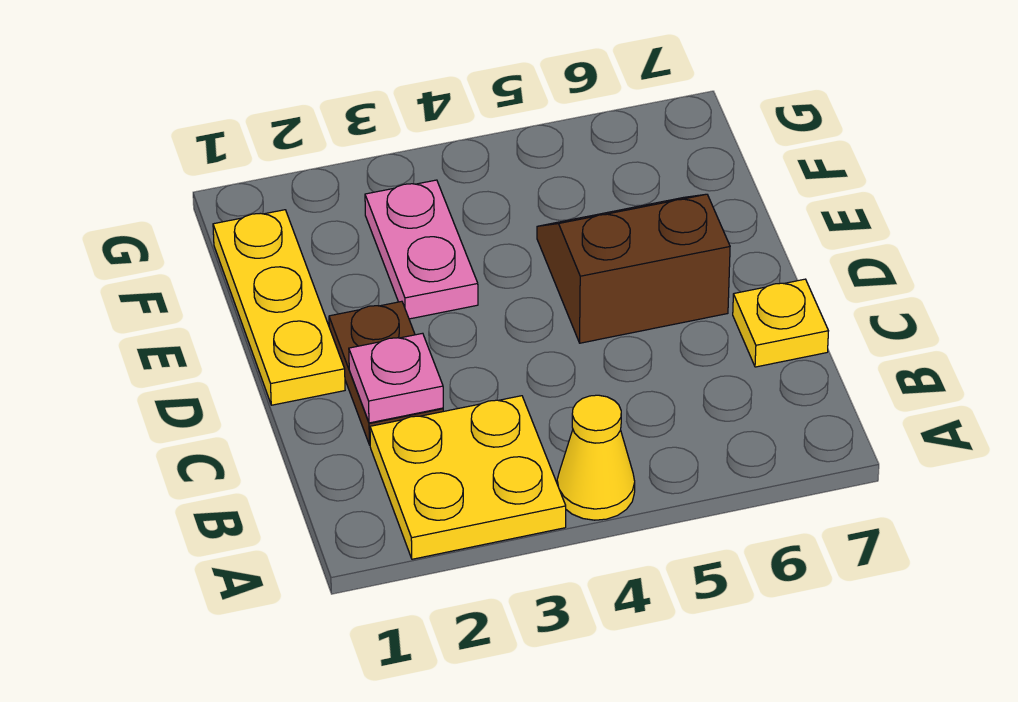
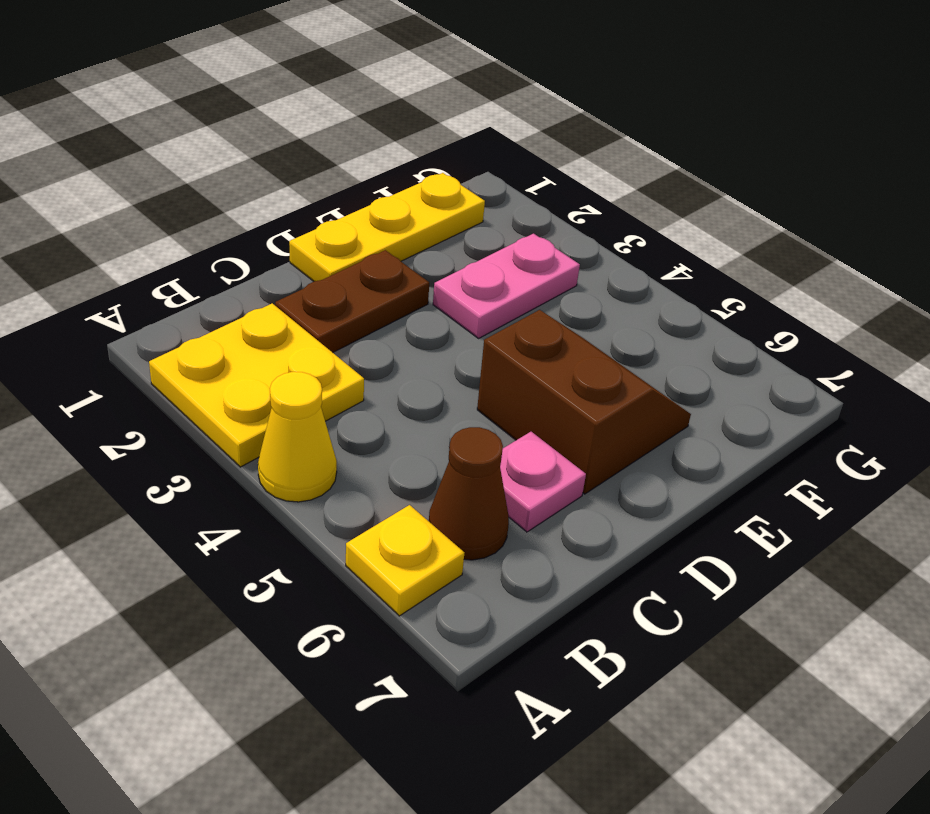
none -> brown 1x1 cone [429,427,509,560]
pink 1x1 plate [349,333,443,423] -> pink 1x1 plate moved to [500,432,586,532]
yellow 1x1 plate [733,279,828,367] -> yellow 1x1 plate moved to [346,505,464,616]

